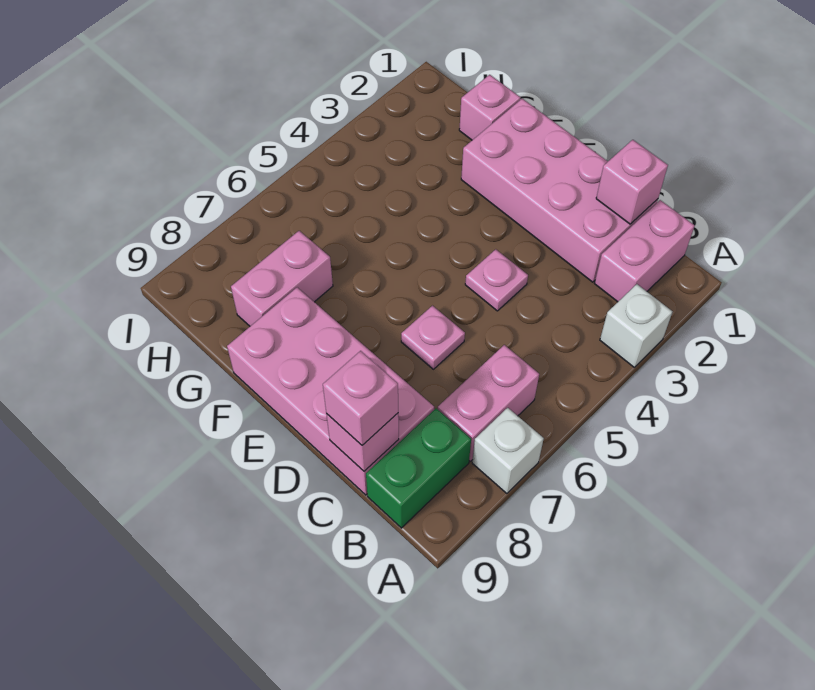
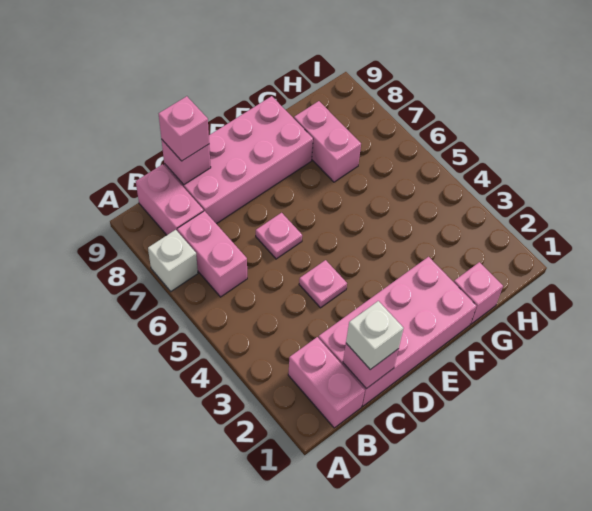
white 1x1 brick [600,284,673,367] -> white 1x1 brick moved to [346,301,404,370]
green 1x2 brick [366,408,471,528] -> pink 1x2 brick [136,164,204,235]

